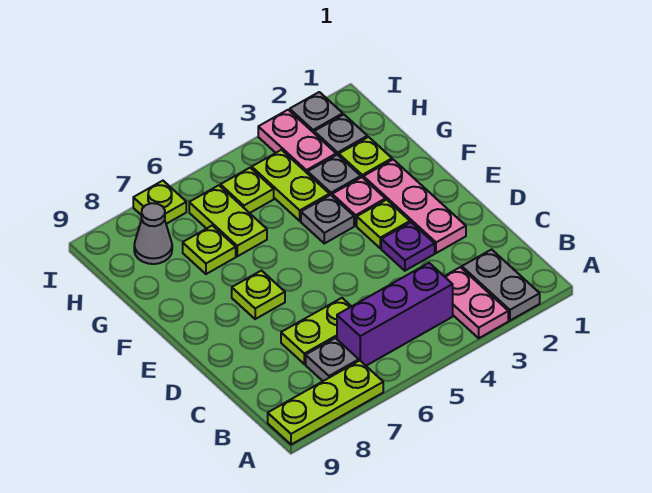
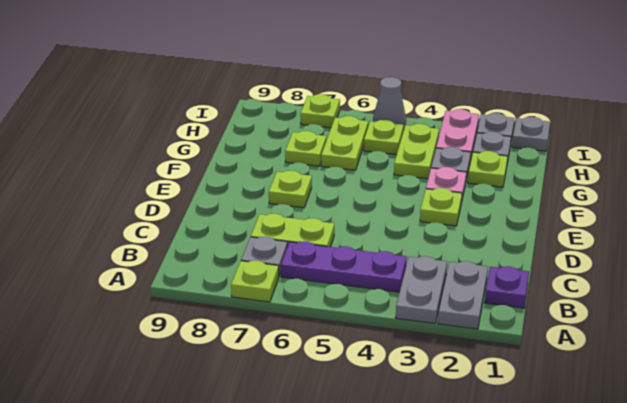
pink 1x2 plate [444,267,508,338] -> grey 1x2 plate [396,256,447,324]
lime 1x3 plate [268,361,383,445] -> lime 1x1 plate [231,261,279,302]
purple 1x3 brick [337,263,453,366] -> purple 1x3 plate [281,241,407,292]
pink 1x3 plate [363,160,466,253] -> none
purple 1x1 plate [381,222,435,271] -> purple 1x1 plate moved to [485,266,529,308]
grey 1x1 plate [301,195,354,243] -> grey 1x1 plate moved to [512,117,550,151]
grey 1x1 cone [134,203,172,264] -> grey 1x1 cone moved to [373,77,406,130]

